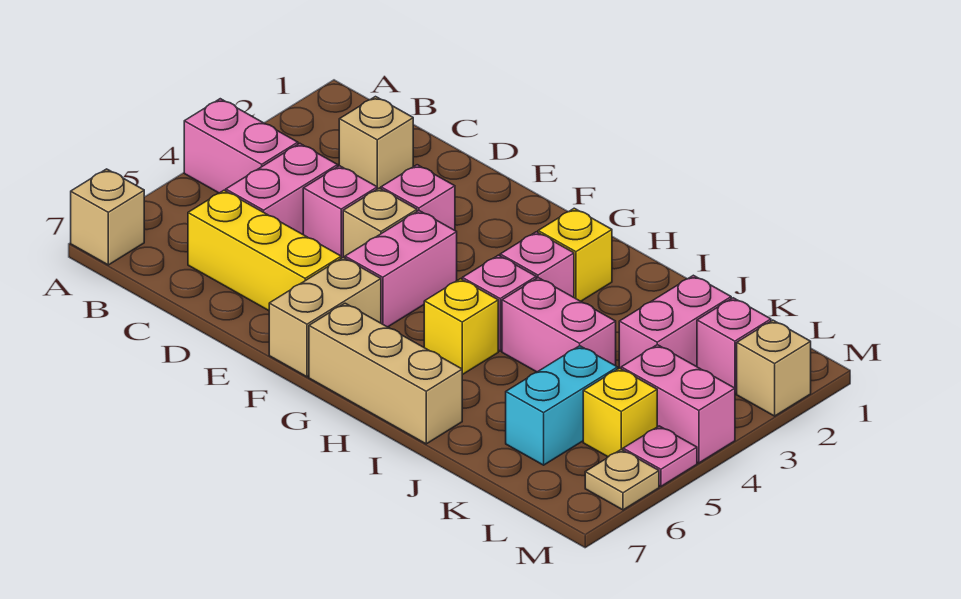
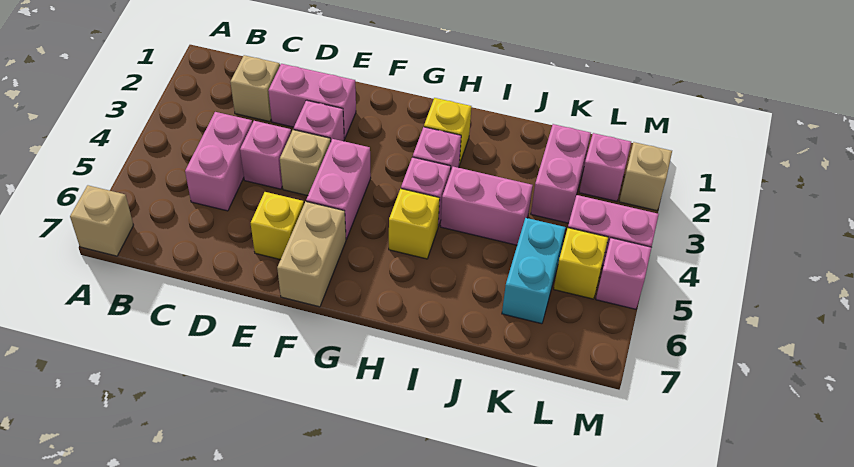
pink 1x2 brick [184,99,298,193] -> pink 1x2 brick moved to [268,64,356,139]
yellow 1x3 brick [188,190,341,311] -> yellow 1x1 brick [251,192,304,260]
tan 1x3 brick [309,303,462,444] -> none
pink 1x1 plate [623,426,697,486] -> pink 1x1 brick [596,238,652,309]
tan 1x1 plate [585,449,659,510] -> none

